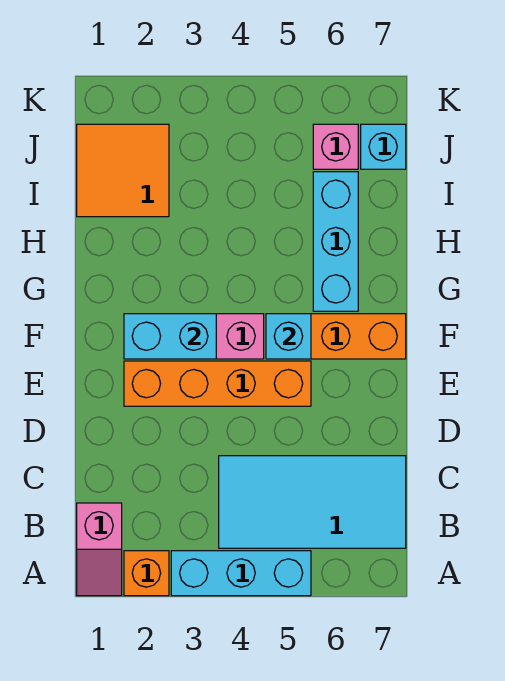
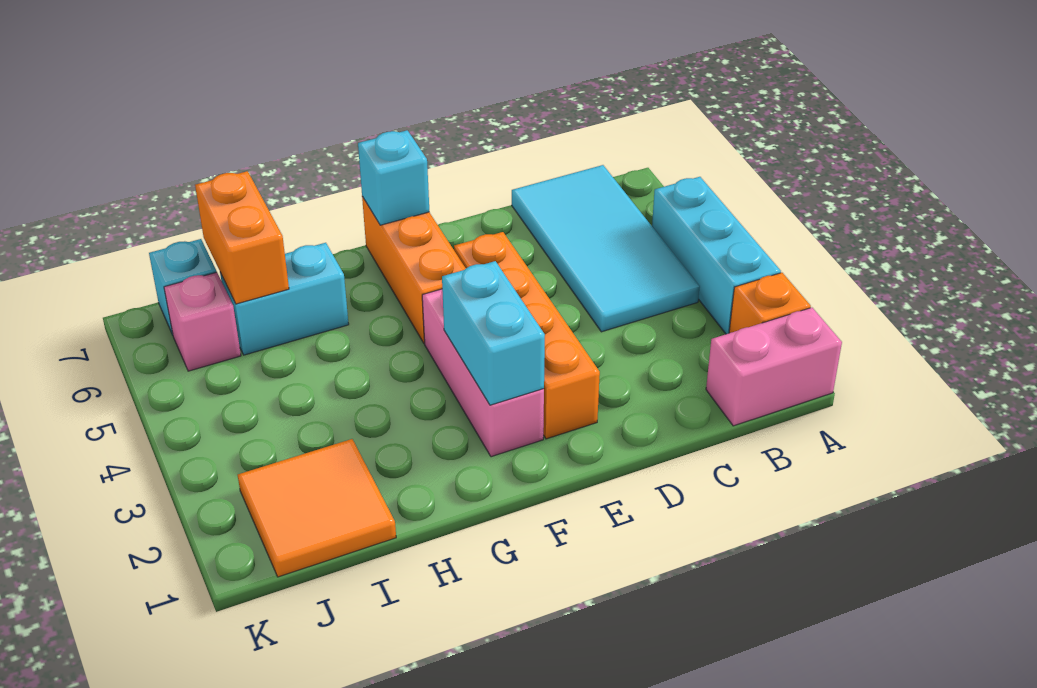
pink 1x2 slope [77,503,122,596] -> pink 1x2 brick [706,308,842,426]
cyan 1x1 brick [266,314,311,359] -> cyan 1x1 brick moved to [358,130,429,225]
cyan 1x3 brick [313,172,358,311] -> cyan 1x2 brick [220,243,349,355]
none -> orange 1x2 brick [195,171,289,304]

